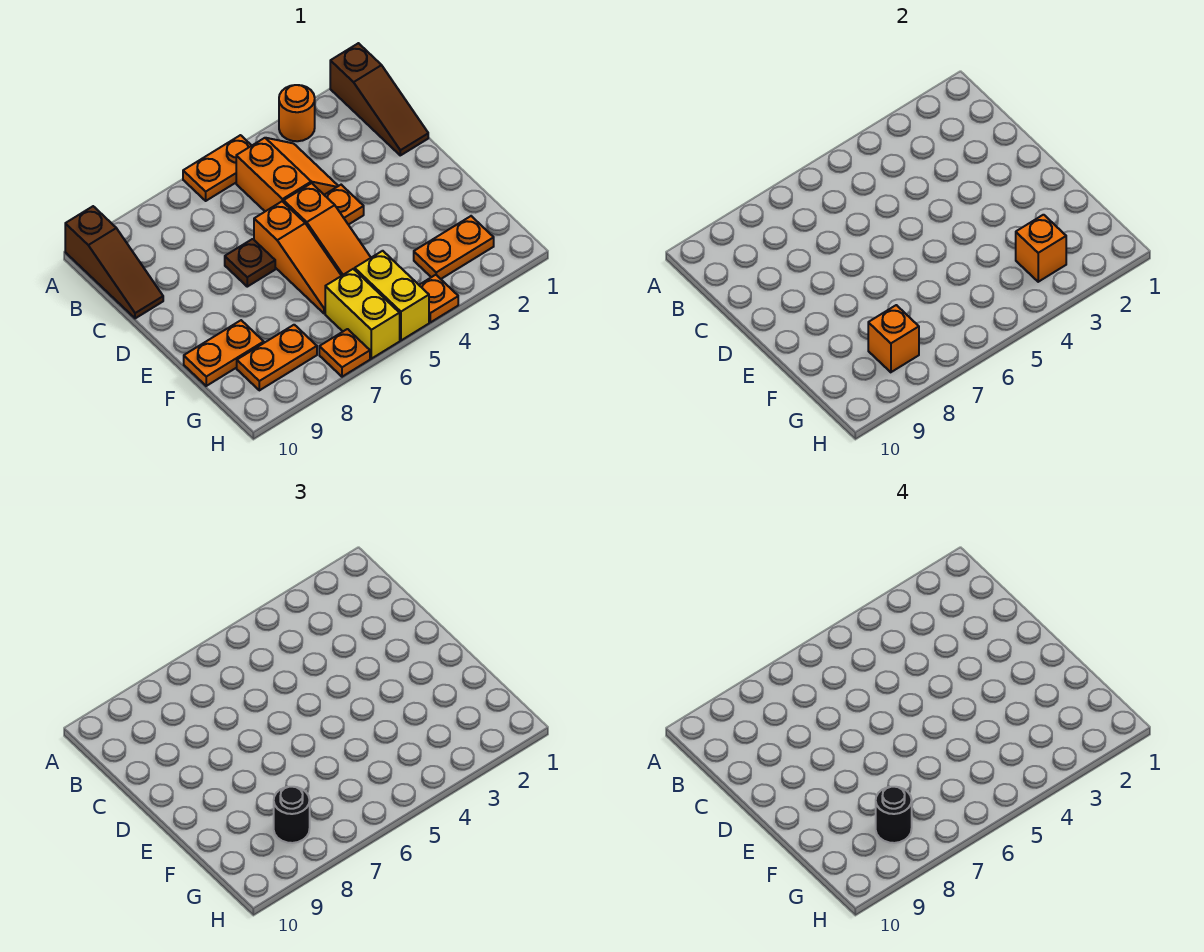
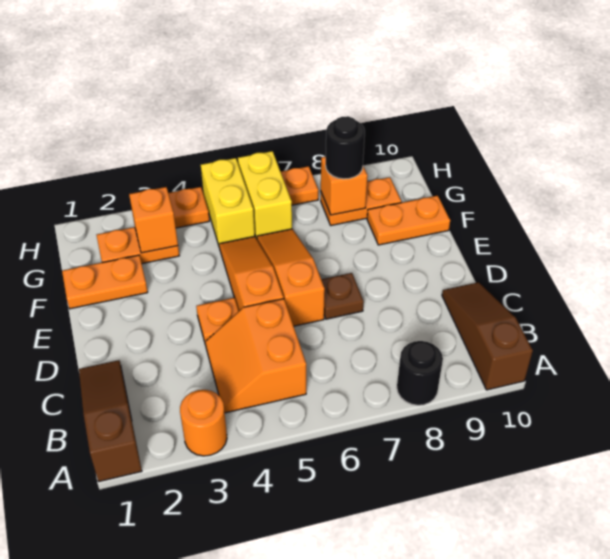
orange 1x2 plate [183,135,252,201] -> orange 1x2 plate moved to [62,255,148,309]
black 1x1 round brick [876,787,912,843] -> black 1x1 round brick moved to [397,341,443,405]

